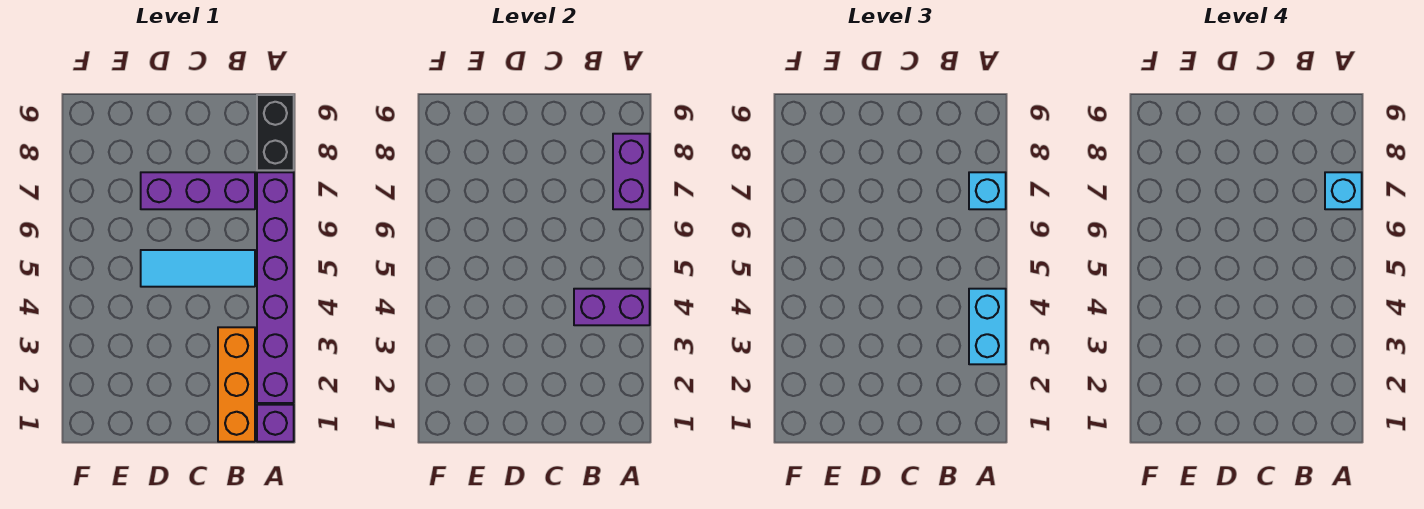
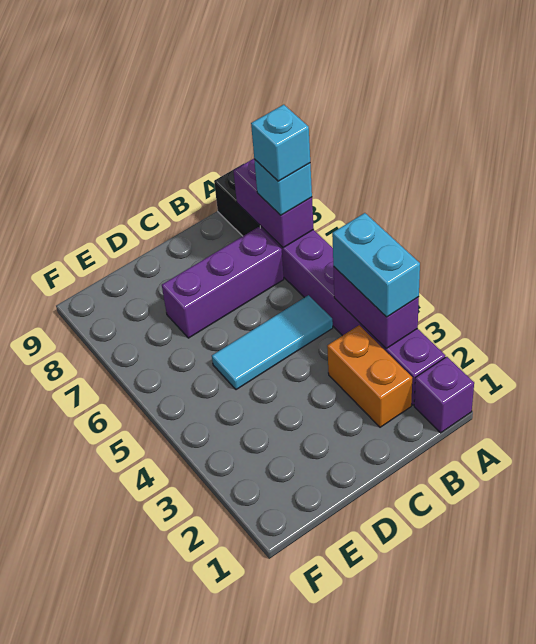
purple 1x2 brick [574,289,650,325] -> purple 1x2 brick turned to [333,267,419,348]
orange 1x3 brick [218,327,255,442] -> orange 1x2 brick [327,325,412,427]

